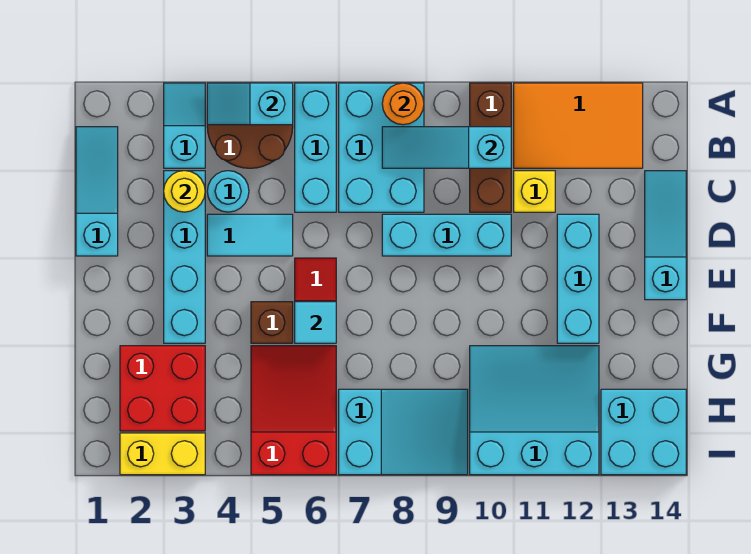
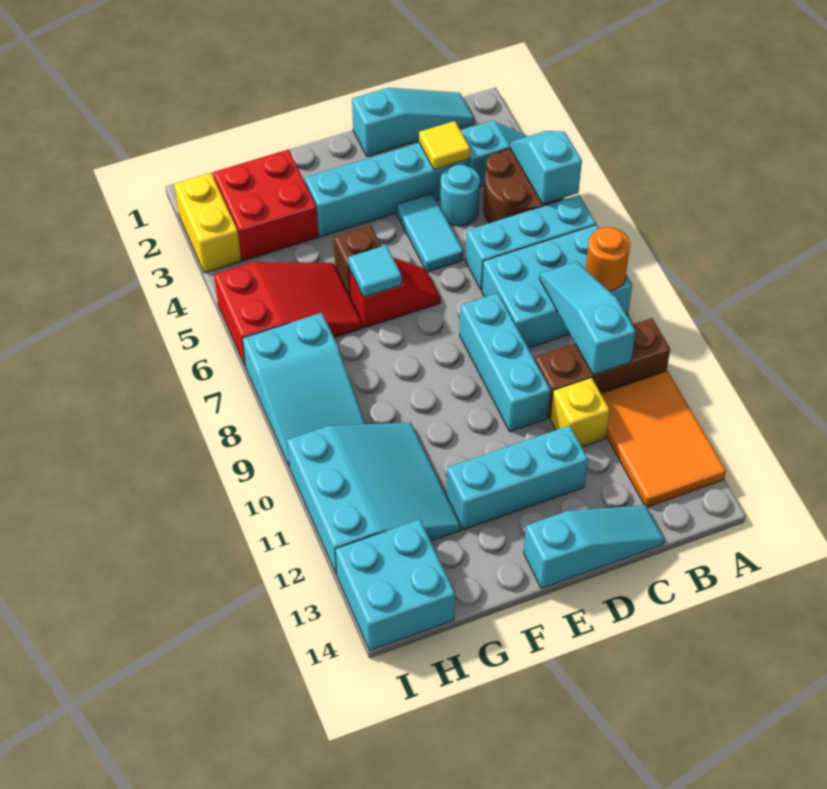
yellow 1x1 round brick [164,171,205,212] -> yellow 1x1 tile [419,121,470,170]

